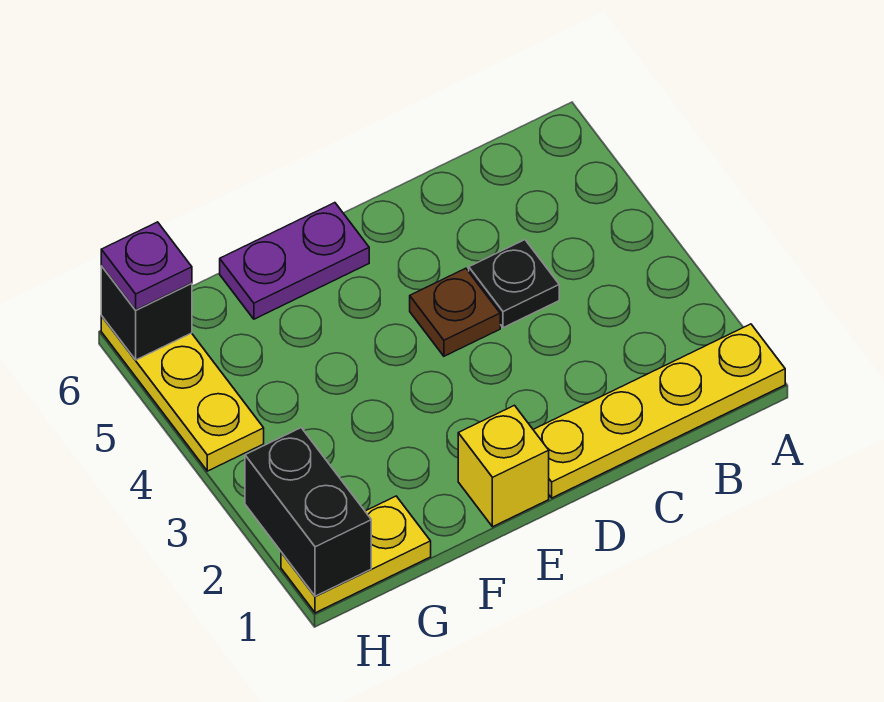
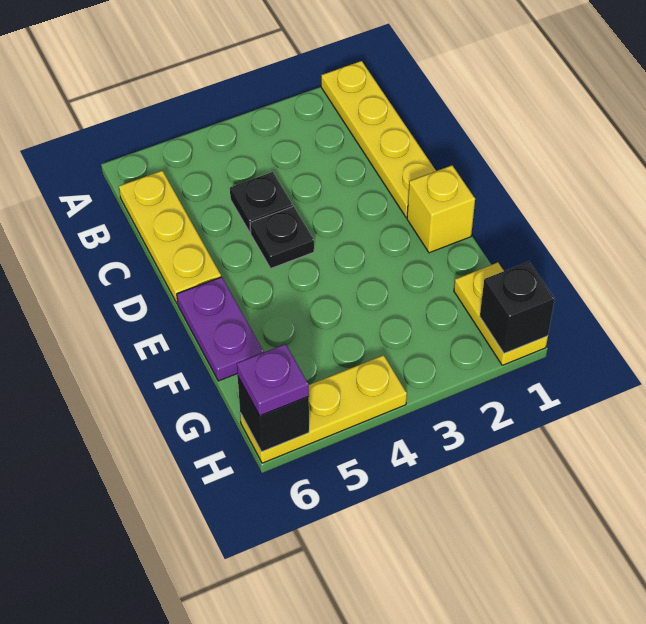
none -> yellow 1x3 plate [119,171,221,304]
brown 1x1 plate [410,268,500,356] -> black 1x1 plate [250,207,314,268]
black 1x2 brick [245,428,371,596] -> black 1x1 brick [480,262,554,354]

